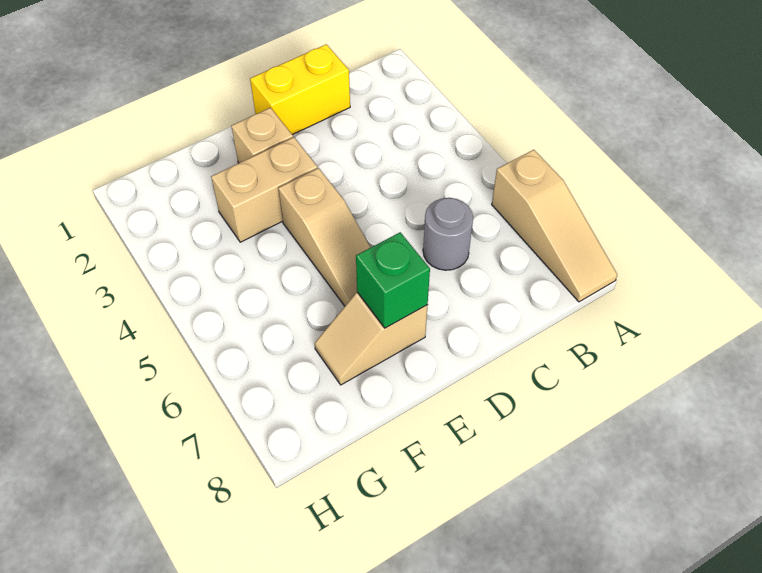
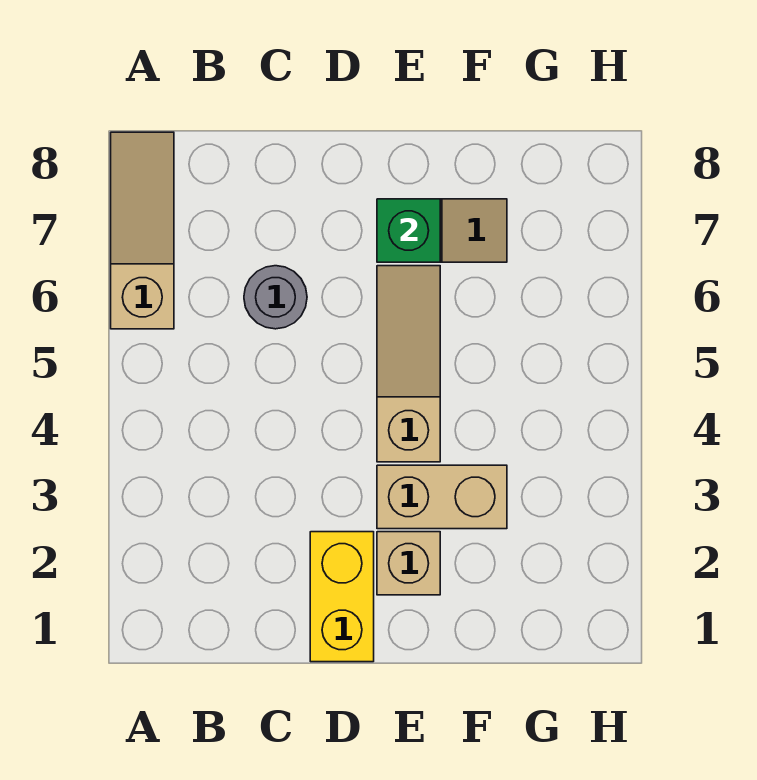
yellow 1x2 brick [250,44,350,135] -> yellow 1x2 brick turned to [310,532,374,662]

